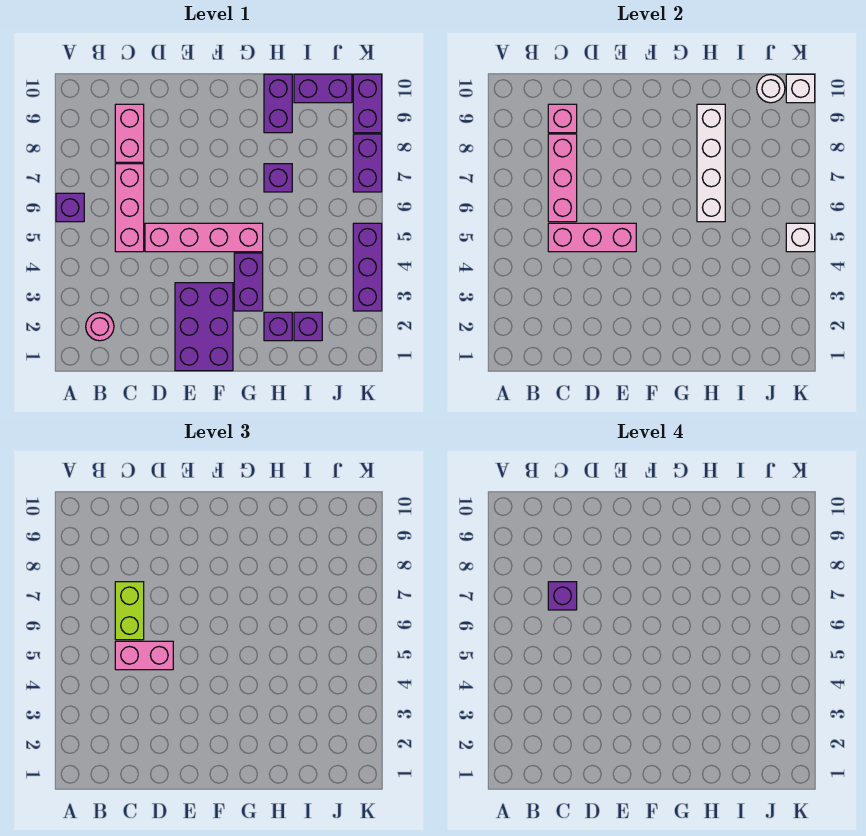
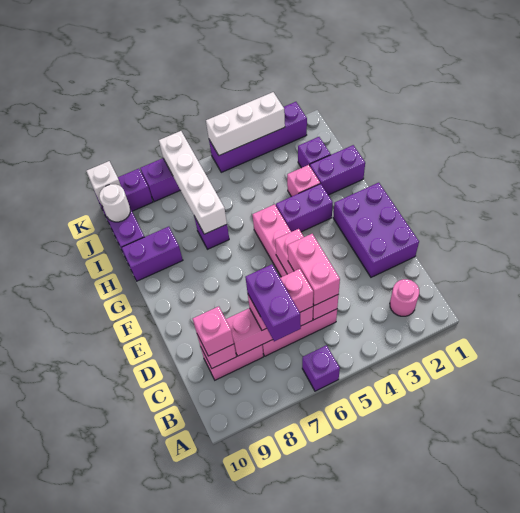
lime 1x2 brick [115,582,144,640] -> pink 1x2 brick [248,269,313,330]
purple 1x1 brick [548,582,577,610] -> purple 1x2 brick [245,264,301,341]
none -> pink 1x1 brick [193,306,234,356]
purple 2x3 brick [175,283,233,371] -> purple 2x3 brick turned to [333,183,419,277]
purple 1x1 brick [264,312,292,341] -> purple 1x2 brick [310,145,365,195]
none -> pink 1x1 brick [287,165,320,197]
white 1x4 brick [697,104,725,222] -> white 1x4 brick turned to [159,131,227,234]
purple 1x3 brick [353,223,382,311] -> purple 1x4 brick [209,102,307,172]
white 1x1 brick [786,223,815,252] -> white 1x3 brick [206,92,285,155]

